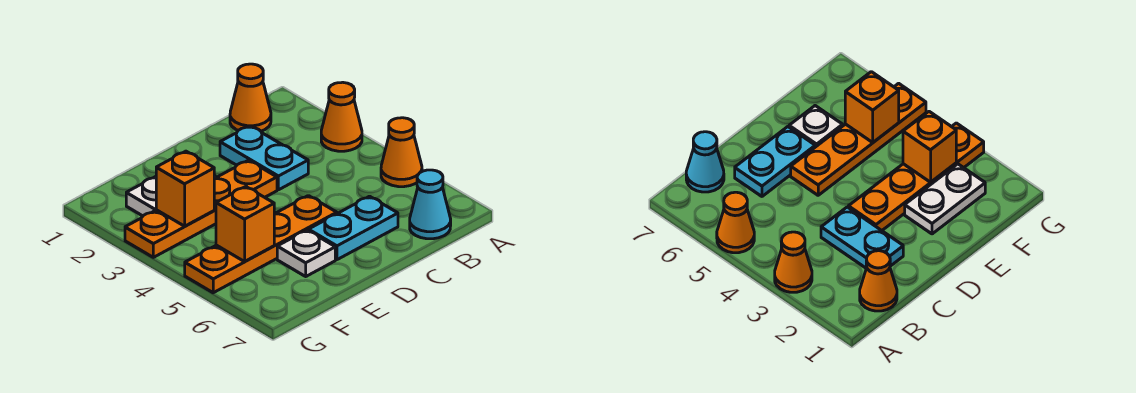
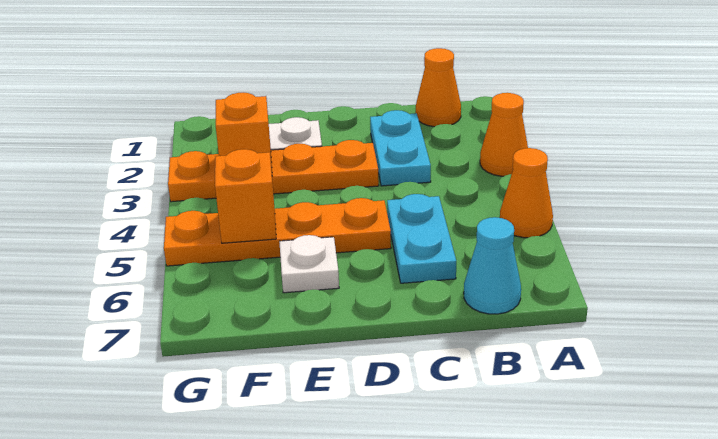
cyan 1x2 plate [309,196,398,260] -> cyan 1x2 plate turned to [387,194,456,283]

